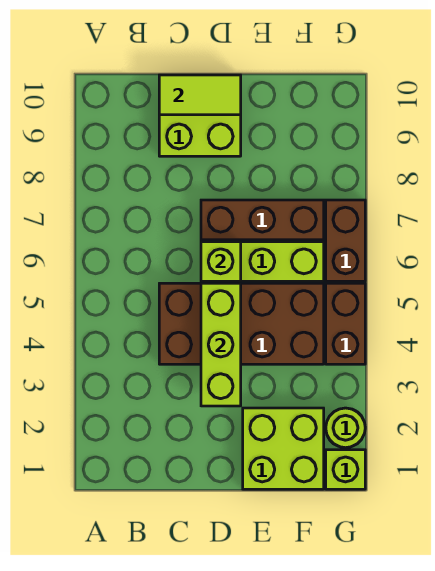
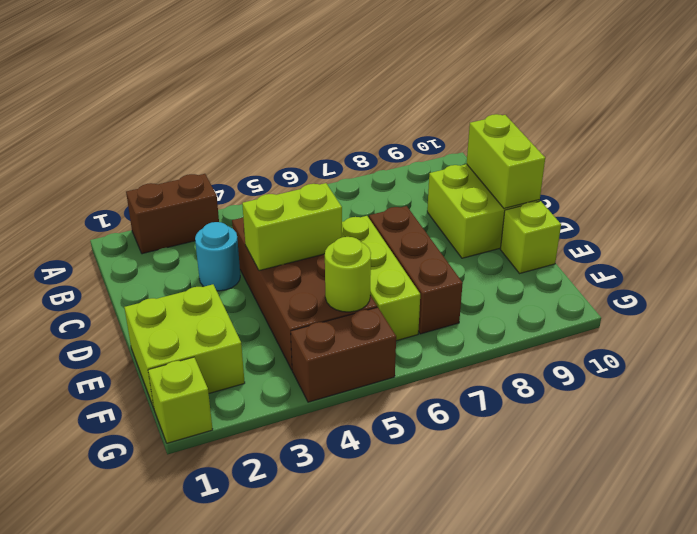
none -> cyan 1x1 round brick [195,222,240,291]
lime 1x2 tile [159,75,241,115] -> lime 1x2 brick [467,114,545,208]
lime 1x3 brick [201,283,241,406] -> lime 1x2 brick [242,183,342,271]
lime 1x1 brick [201,242,241,281] -> lime 1x1 brick moved to [501,201,561,273]
lime 1x1 round brick [326,408,365,448] -> lime 1x1 round brick moved to [325,237,371,312]
brown 1x2 brick [326,200,365,281] -> brown 1x2 brick moved to [126,174,219,254]

